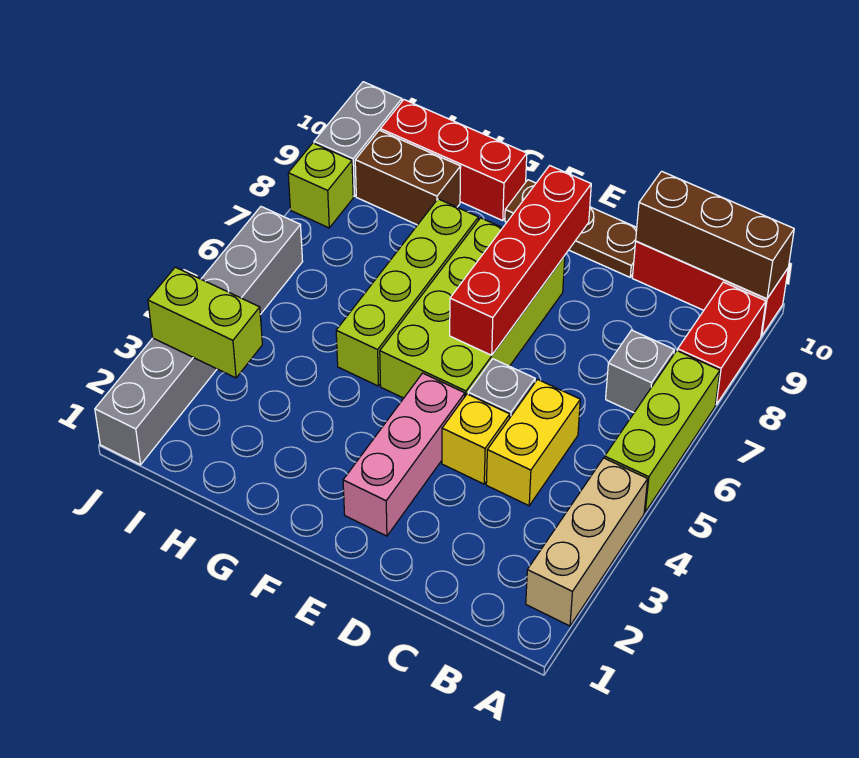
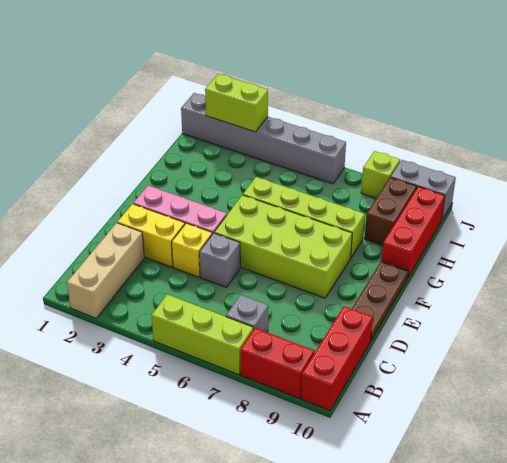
tan 1x3 brick [526,458,648,626] -> tan 1x3 brick turned to [67,223,144,318]
brown 1x3 brick [636,171,794,299] -> none
yellow 1x2 brick [486,379,580,506] -> yellow 1x2 brick moved to [117,204,185,267]
red 1x4 brick [450,166,591,355] -> none
lime 1x2 brick [148,267,262,378] -> lime 1x2 brick turned to [205,74,268,132]

